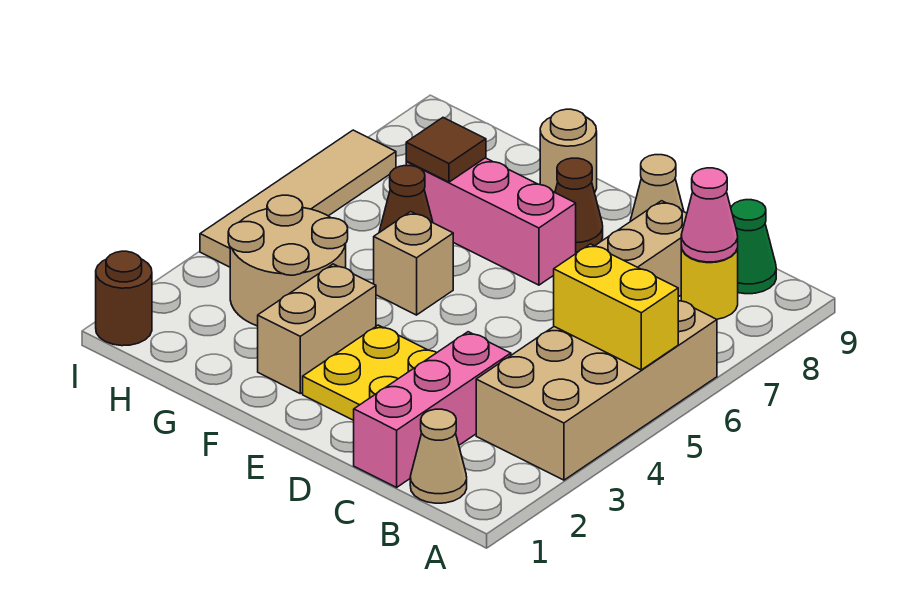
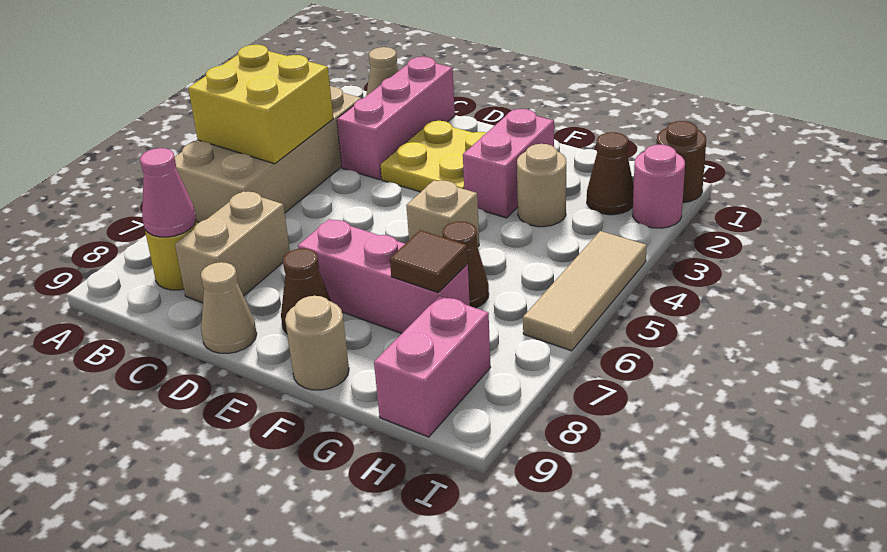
yellow 1x2 brick [554,244,678,370] -> yellow 2x2 brick [188,45,333,164]
green 1x1 cone [731,200,776,294] -> none
tan 1x2 brick [258,264,376,394] -> pink 1x2 brick [463,109,554,218]
tan 2x2 round brick [228,195,348,326] -> tan 1x1 round brick [517,144,566,227]
none -> brown 1x1 cone [587,132,634,215]
none -> pink 1x2 brick [374,296,491,437]
none -> pink 1x1 round brick [633,145,685,228]
tan 1x4 tile [200,130,396,267] -> tan 1x3 tile [523,231,647,351]

